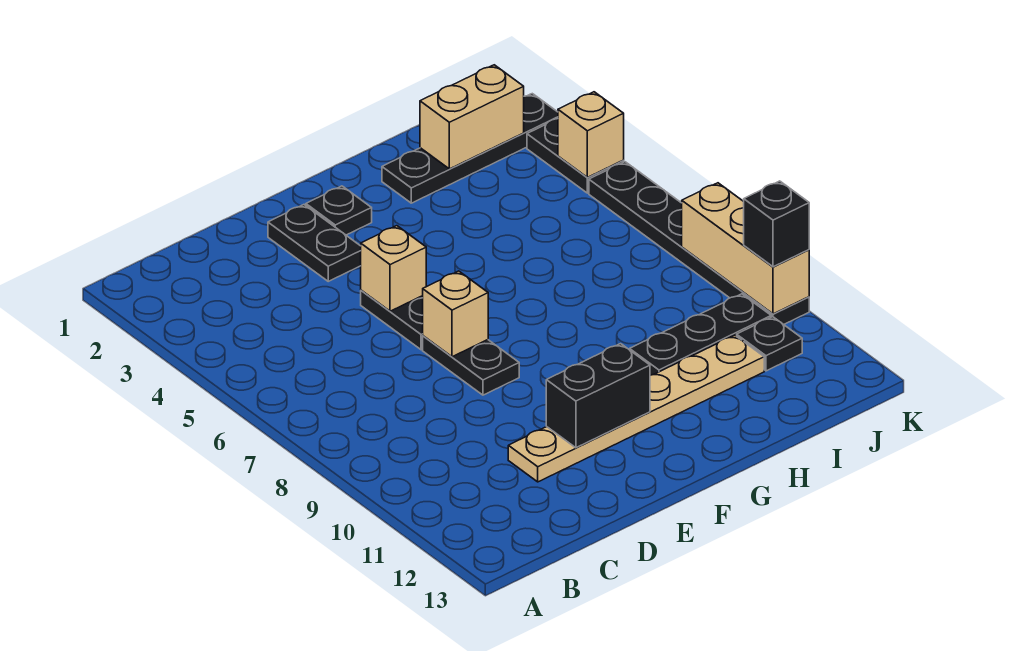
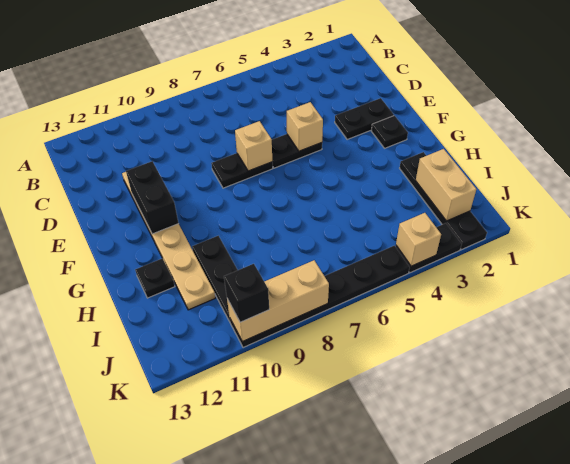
black 1x1 plate [737,317,802,371] -> black 1x1 plate moved to [135,258,175,298]

